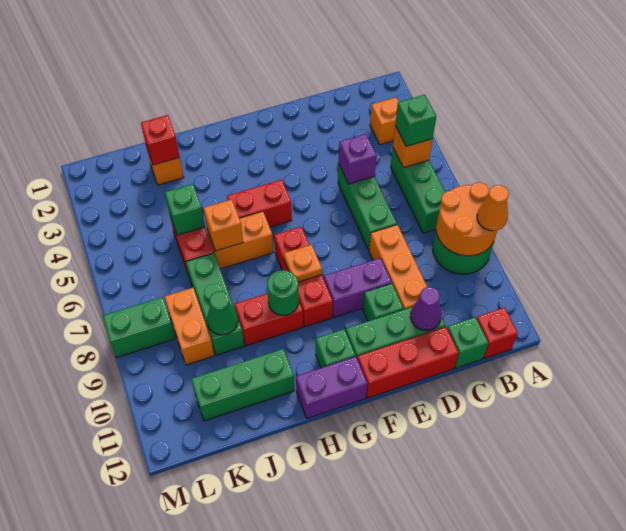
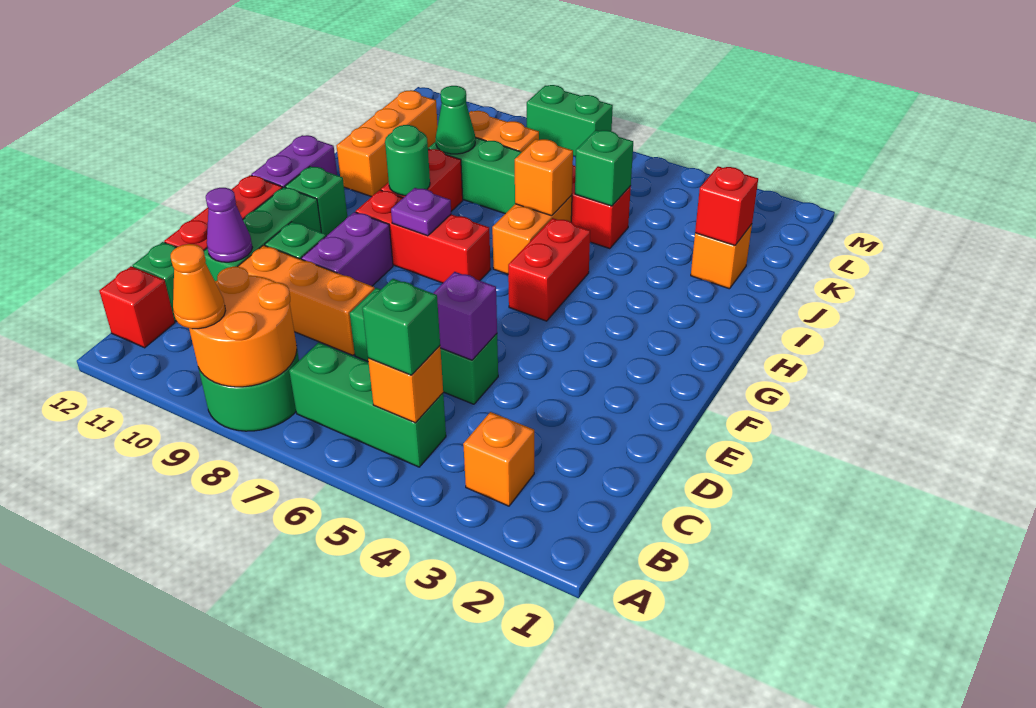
orange 1x1 plate [284,245,322,282] -> purple 1x1 plate [391,188,451,236]
green 1x3 brick [191,349,294,421] -> orange 1x3 brick [337,90,438,197]
green 1x2 brick [103,297,176,357] -> green 1x2 brick turned to [527,85,613,156]

